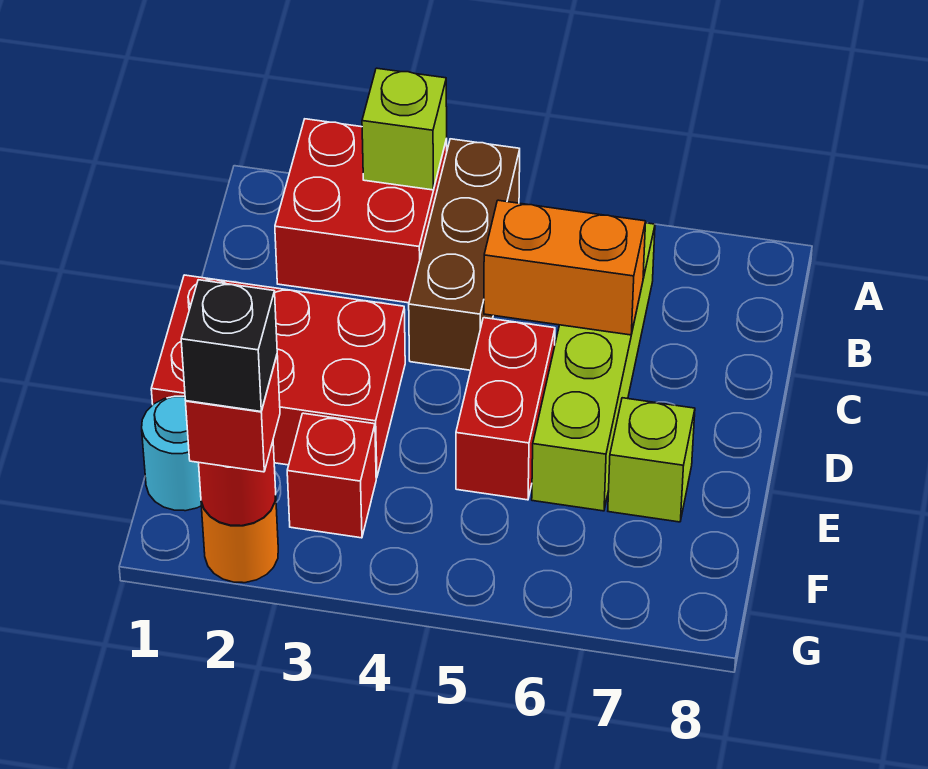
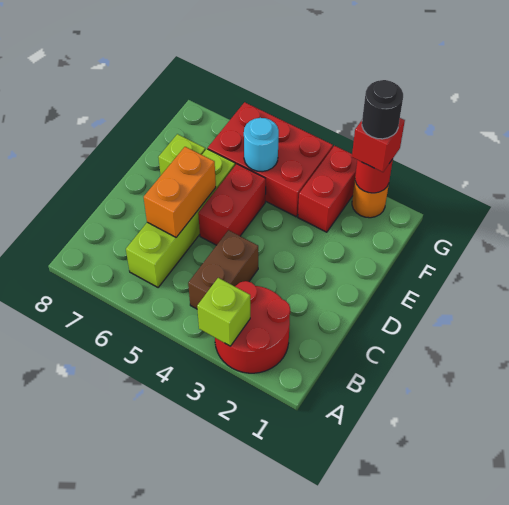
red 2x2 brick [275,119,447,303] -> red 2x2 round brick [215,281,290,373]
brown 1x3 brick [409,139,520,370] -> brown 1x2 brick [188,230,258,309]
orange 1x2 brick [484,200,646,335] -> orange 1x2 brick turned to [144,147,216,237]
red 2x3 brick [151,275,405,478] -> red 2x3 brick moved to [208,102,333,217]
cyan 1x1 round brick [142,396,201,511] -> cyan 1x1 round brick moved to [244,118,279,172]
red 1x1 brick [287,413,376,538] -> red 1x2 brick [298,146,357,232]
black 1x1 brick [181,280,277,411] -> black 1x1 round brick [362,80,403,139]

